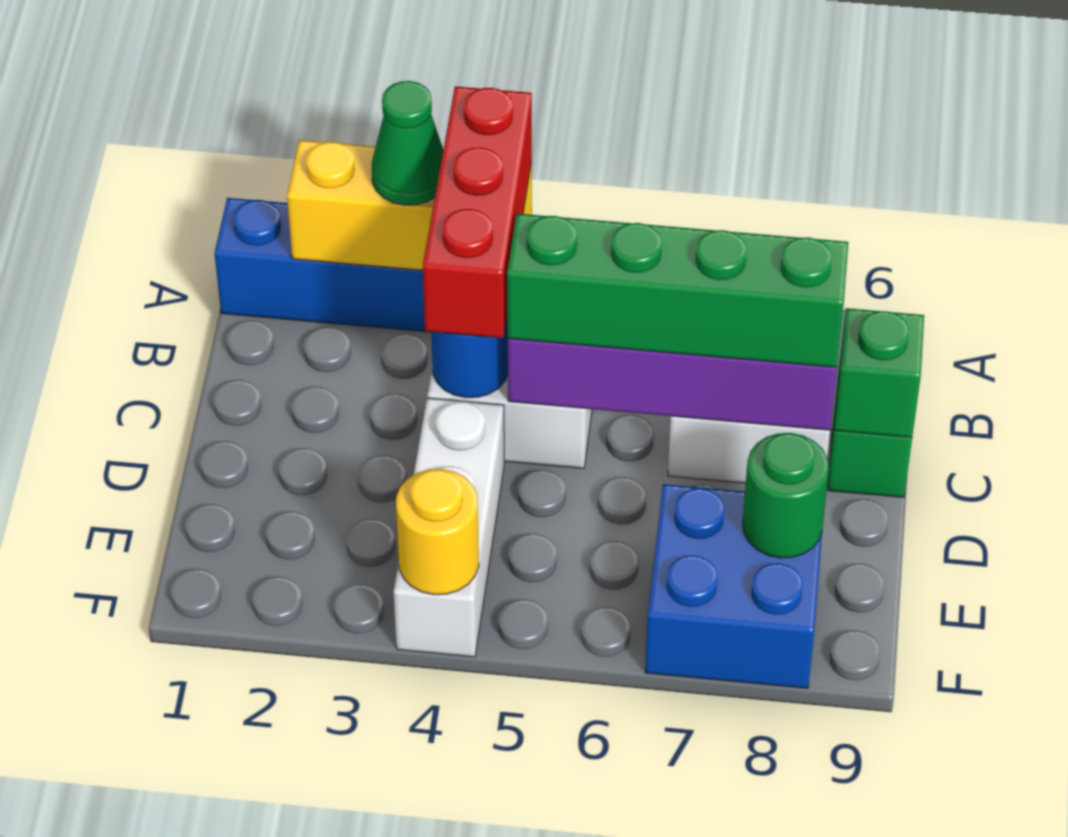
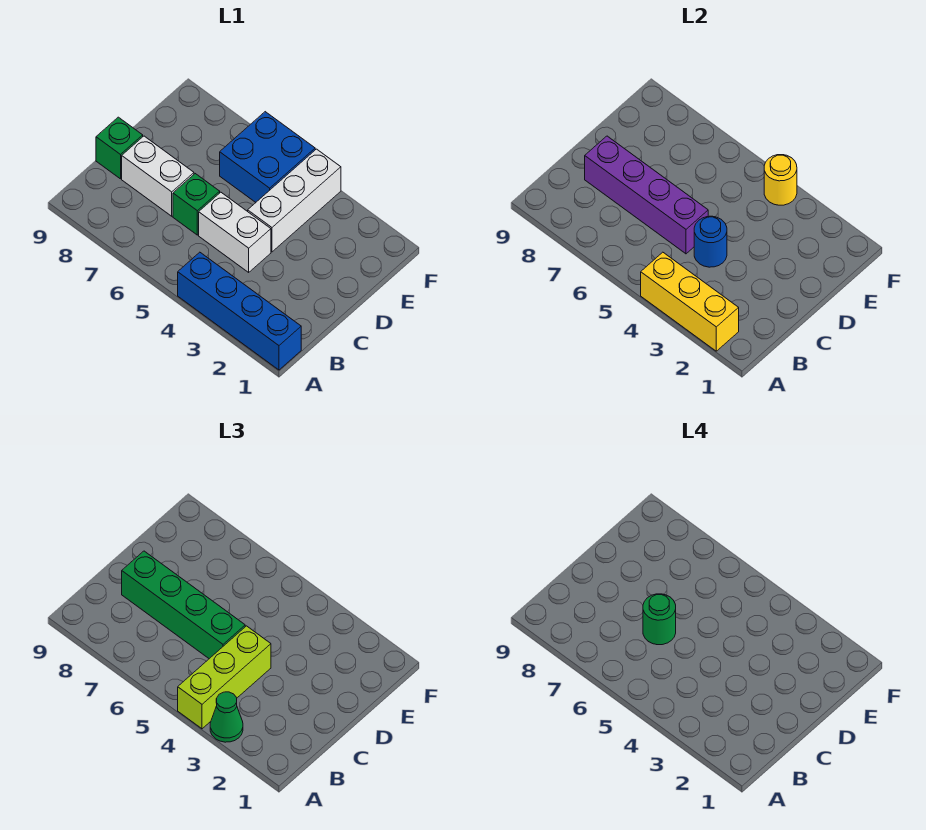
red 1x3 brick [423,86,532,338] -> lime 1x3 brick [178,626,271,729]
green 1x1 brick [834,308,924,437] -> green 1x1 brick moved to [173,174,220,235]
blue 2x2 brick [645,484,822,688] -> blue 2x2 brick moved to [220,112,315,202]
green 1x1 round brick [743,433,829,558] -> green 1x1 round brick moved to [643,594,676,645]

